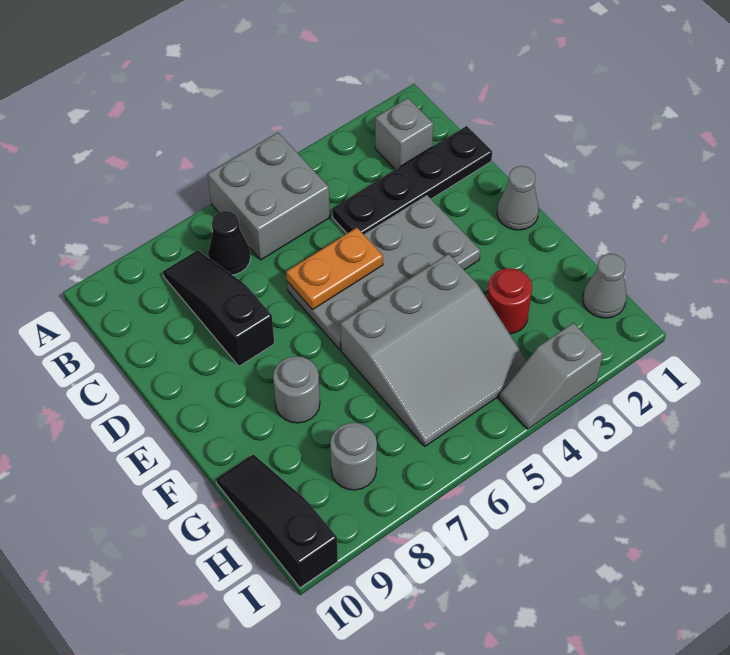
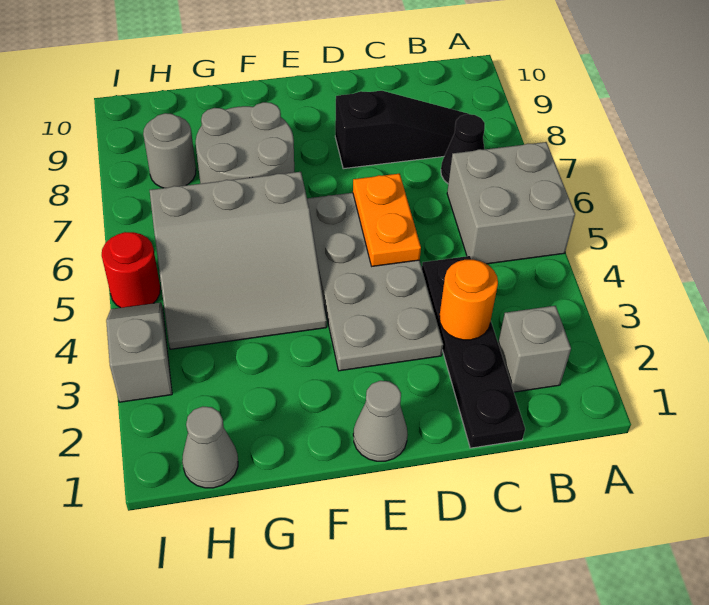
none -> orange 1x1 round brick [439,260,498,340]
grey 3x3 slope [341,254,527,446] -> grey 3x3 slope turned to [150,172,327,349]
grey 1x1 round brick [273,356,320,423] -> grey 2x2 round brick [196,102,294,184]
red 1x1 round brick [487,268,532,334] -> red 1x1 round brick moved to [102,232,160,308]
black 1x3 slope [216,454,338,588] -> none

